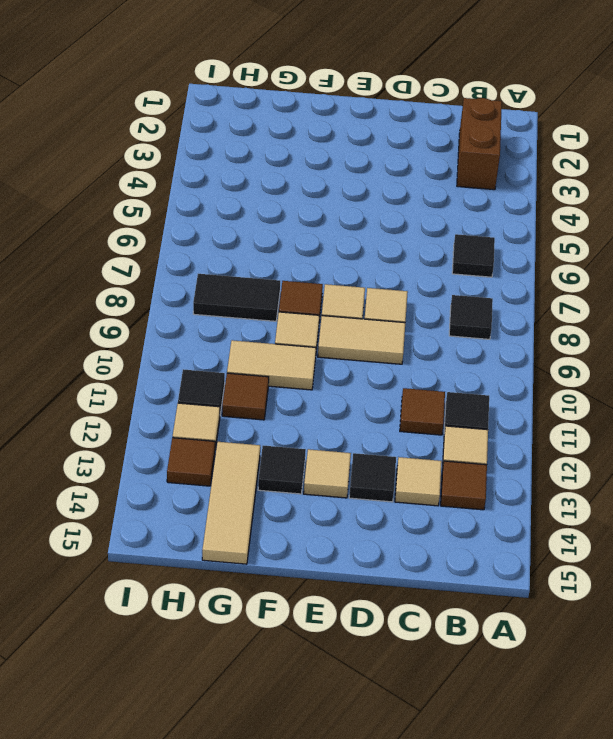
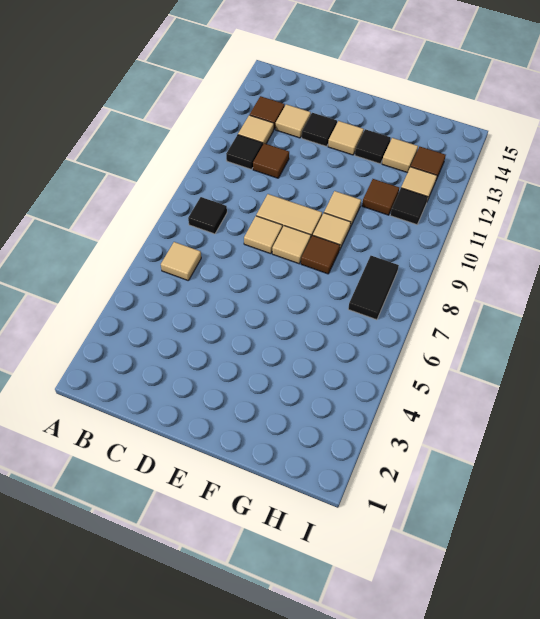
brown 1x2 brick [457,98,502,190] -> none
black 1x1 tile [452,234,495,277] -> tan 1x1 tile [161,242,201,281]
tan 1x2 tile [227,340,316,390] -> tan 1x1 tile [324,191,361,227]
black 1x2 tile [193,274,280,321] -> black 1x2 tile turned to [348,256,399,320]
tan 1x3 tile [202,442,260,564] -> tan 1x1 tile [382,138,418,173]

